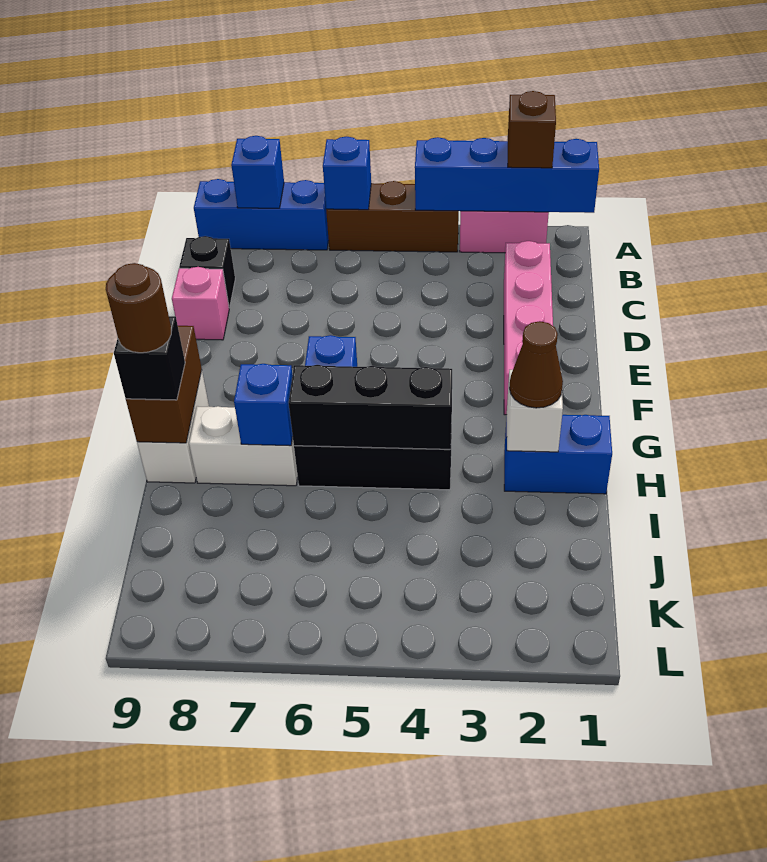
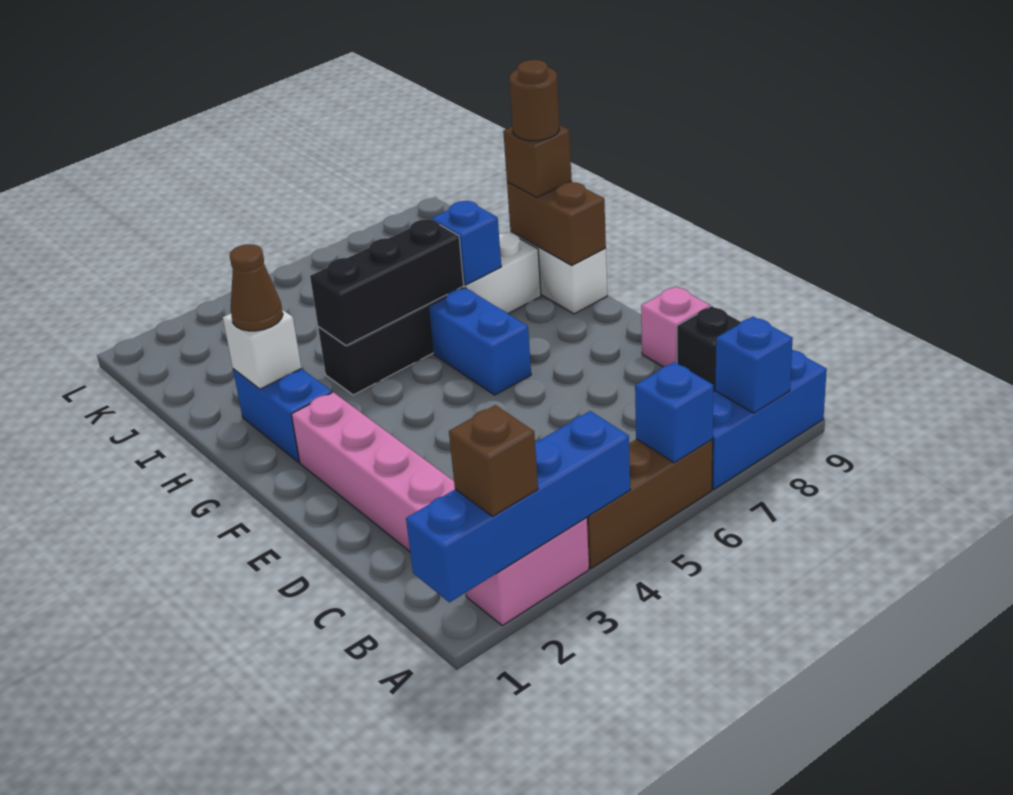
blue 1x2 brick [504,415,612,494] -> blue 1x2 brick turned to [233,369,332,462]
black 1x1 brick [114,316,185,400] -> brown 1x1 brick [503,125,572,197]

